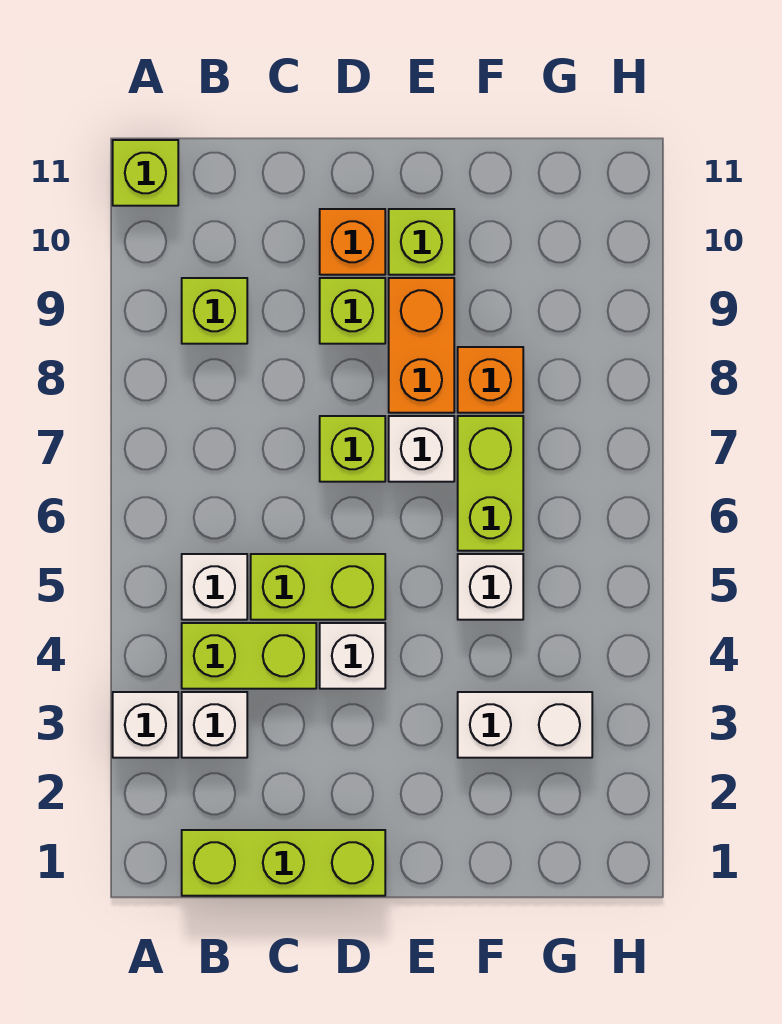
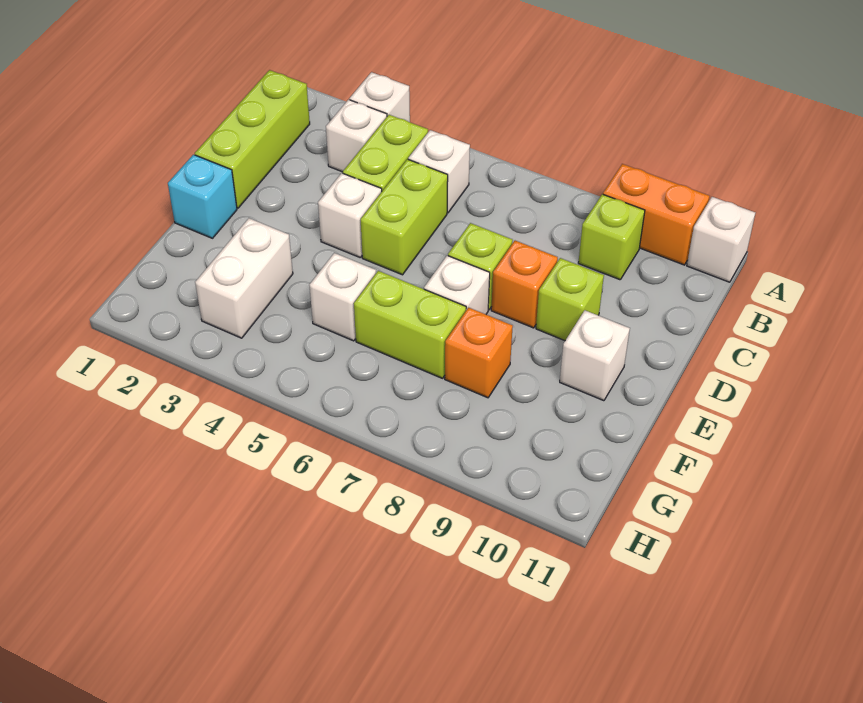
lime 1x1 brick [113,140,178,206] -> white 1x1 brick [687,197,755,282]
orange 1x1 brick [320,209,385,275] -> orange 1x1 brick moved to [491,241,558,328]
none -> cyan 1x1 brick [168,155,237,238]
orange 1x2 brick [389,278,454,413] -> orange 1x2 brick moved to [603,164,709,265]
lime 1x1 brick [389,209,454,275] -> white 1x1 brick [560,310,630,401]

